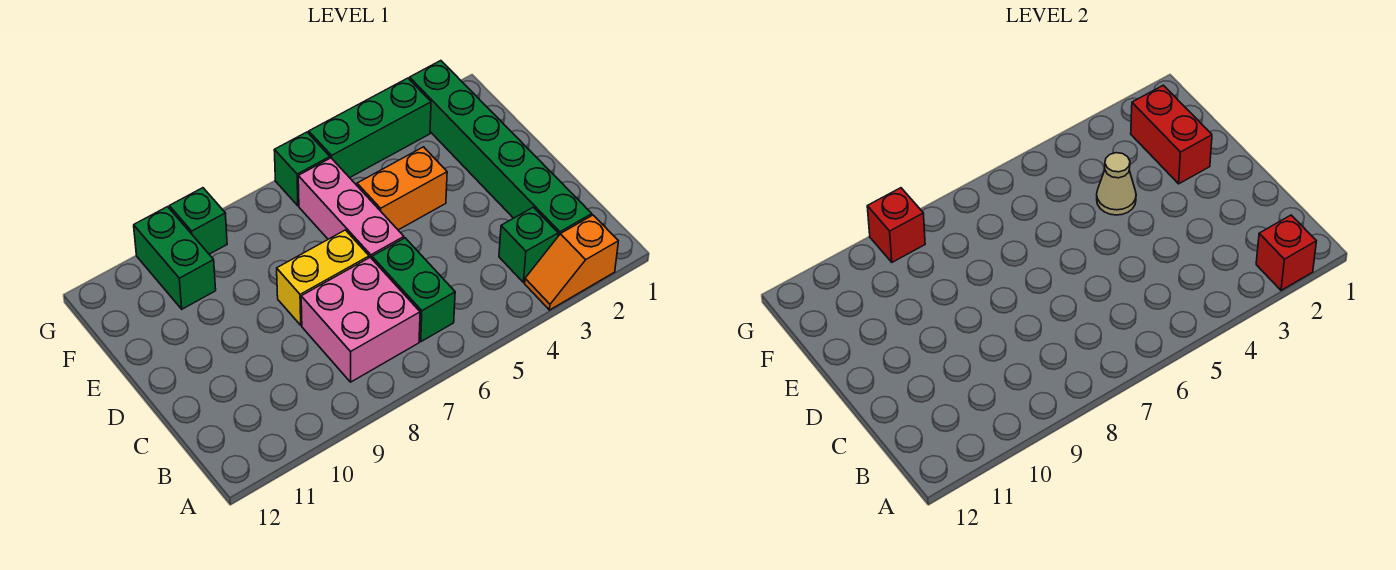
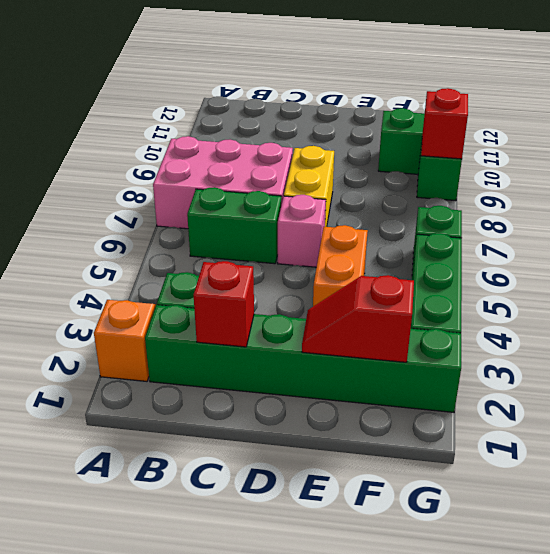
red 1x1 brick [1256,215,1316,290] -> red 1x1 brick moved to [194,261,254,347]
pink 2x2 brick [301,257,420,382] -> pink 2x3 brick [153,136,293,229]
pink 1x3 brick [298,158,404,258] -> pink 1x1 brick [278,195,326,267]
red 1x2 brick [1131,85,1212,184] -> red 1x2 slope [302,275,414,362]
tan 1x1 cone [1097,153,1136,215] -> none

